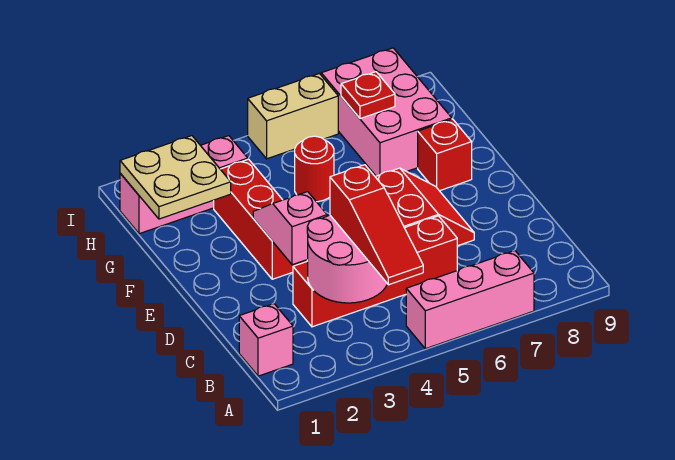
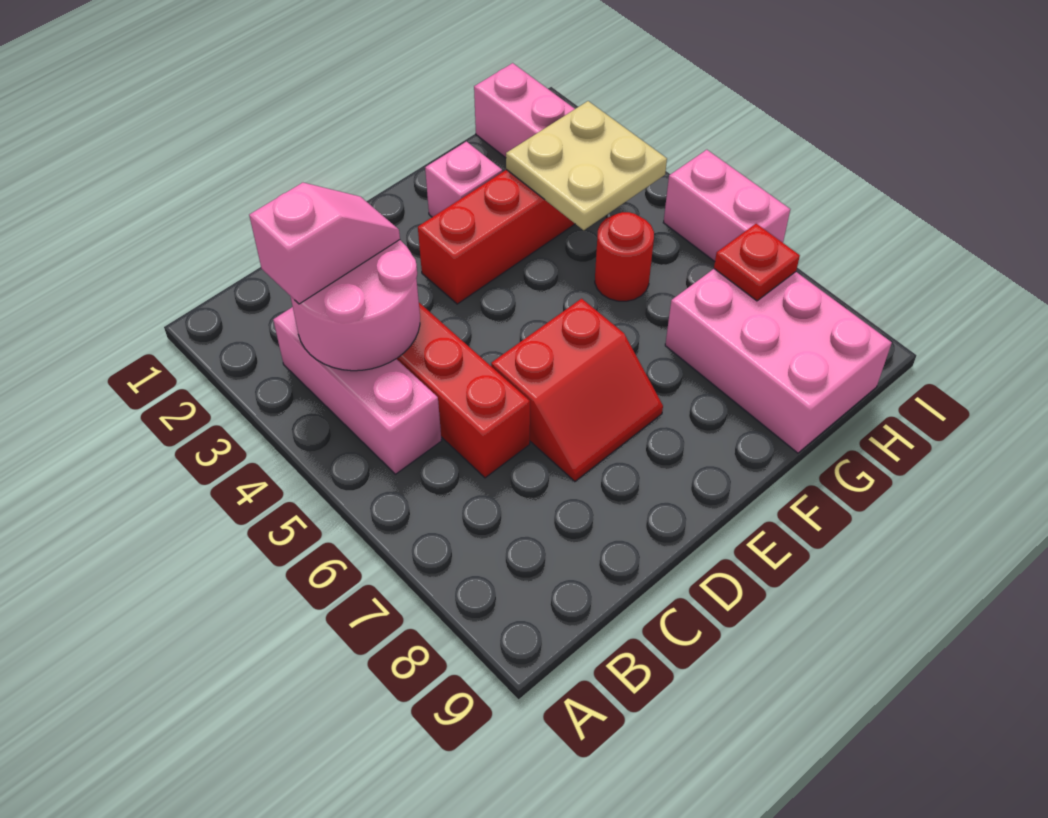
red 1x3 slope [330,165,423,285] -> none
pink 1x3 brick [406,251,534,349] -> pink 1x3 brick moved to [273,307,442,474]
pink 1x1 brick [239,304,293,376] -> pink 1x1 brick moved to [425,142,502,217]
pink 1x2 slope [253,192,327,265] -> pink 1x2 slope moved to [249,183,400,304]
red 1x1 brick [418,119,472,191] -> none
tan 2x2 plate [120,136,231,219] -> tan 2x2 plate moved to [506,101,667,230]
pink 2x3 brick [321,48,452,176] -> pink 2x3 brick turned to [665,269,892,453]
tan 1x2 brick [248,74,338,159] -> pink 1x2 brick [663,150,790,262]

